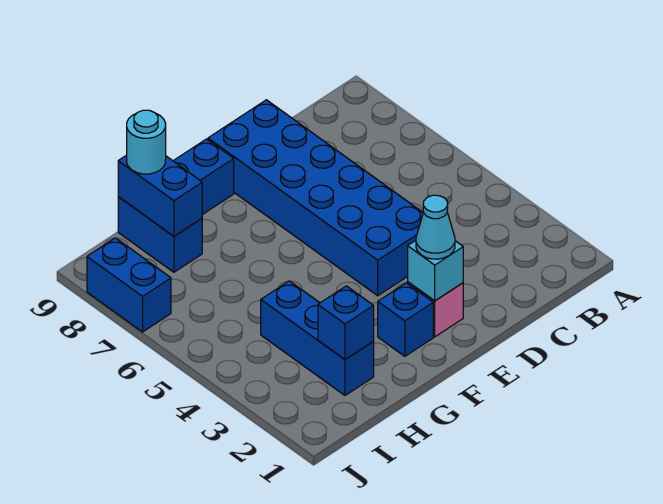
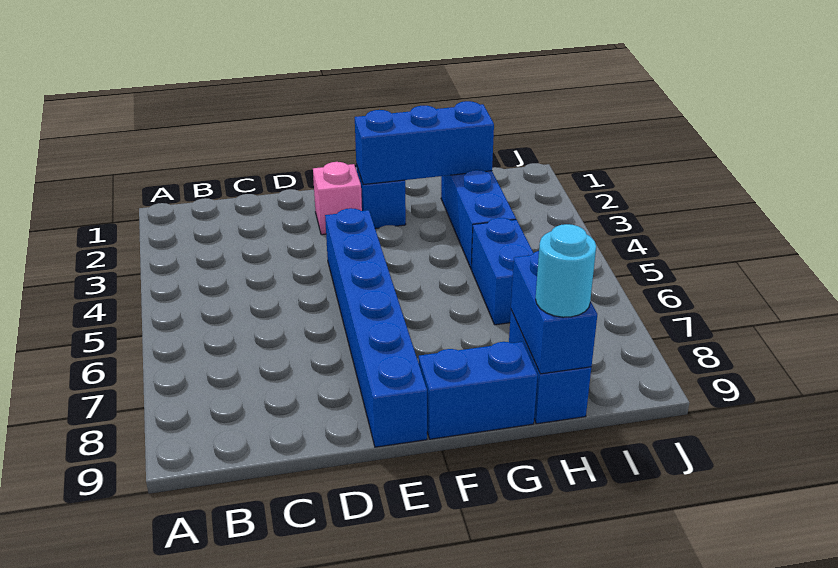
blue 2x6 brick [208,100,423,296] -> blue 1x6 brick [325,208,427,447]
cyan 1x1 brick [408,241,463,301] -> none
cyan 1x1 cone [416,195,455,259] -> none
blue 1x1 brick [318,286,374,360] -> blue 1x3 brick [355,101,494,185]
blue 1x2 brick [87,238,171,332] -> blue 1x2 brick moved to [471,218,533,325]

